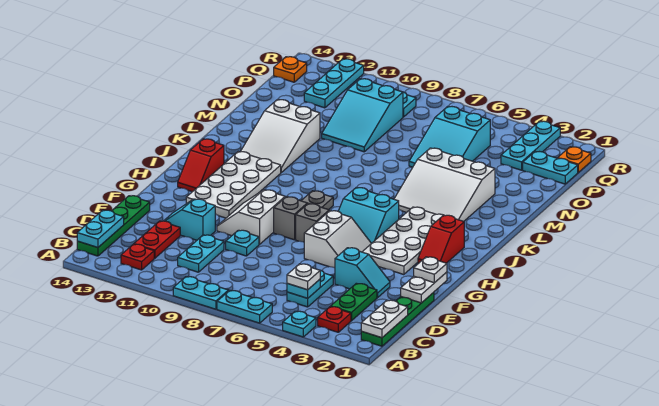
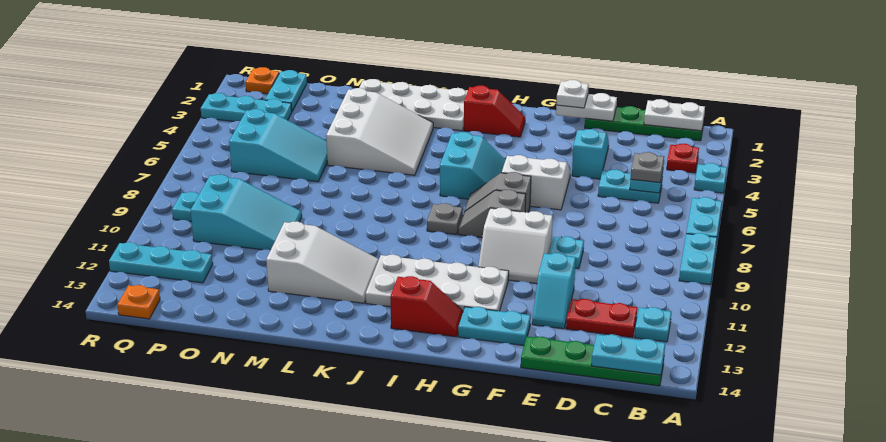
red 1x1 plate [121,244,154,270] -> cyan 1x1 plate [635,307,671,342]
green 1x2 plate [331,283,377,321] -> none
white 1x1 plate [287,264,320,290] -> grey 1x1 plate [631,152,664,183]
cyan 1x2 plate [178,235,224,272] -> cyan 1x2 plate moved to [458,307,531,346]
white 2x4 plate [363,207,443,275] -> white 2x4 plate moved to [359,79,468,131]

